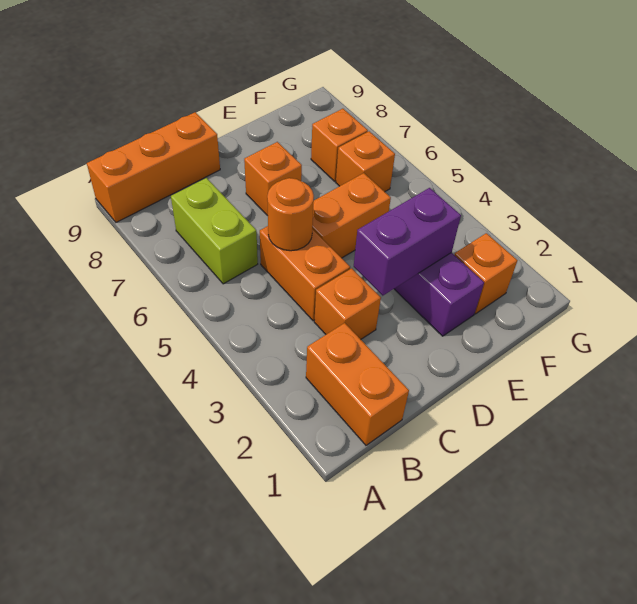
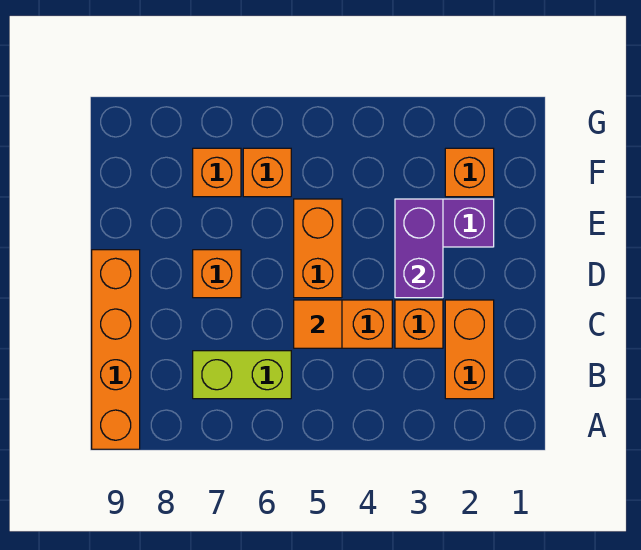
orange 1x3 brick [87,112,220,222] -> orange 1x4 brick [92,250,140,449]
orange 1x2 brick [306,323,409,445] -> orange 1x2 brick turned to [445,300,494,399]
orange 1x1 round brick [267,178,314,251] -> orange 1x1 tile [294,300,342,348]

